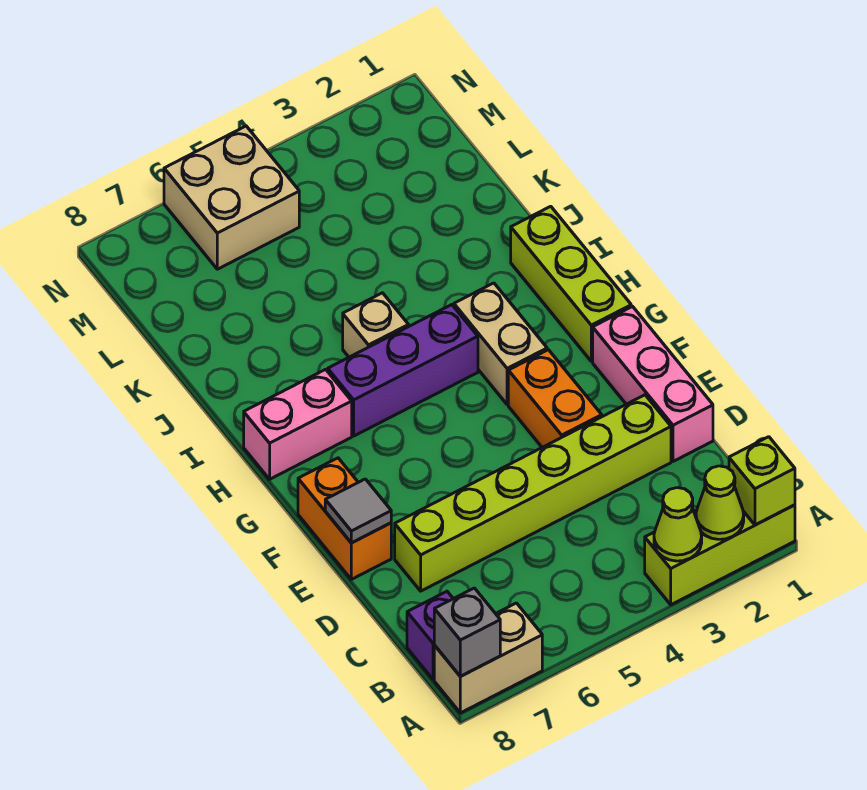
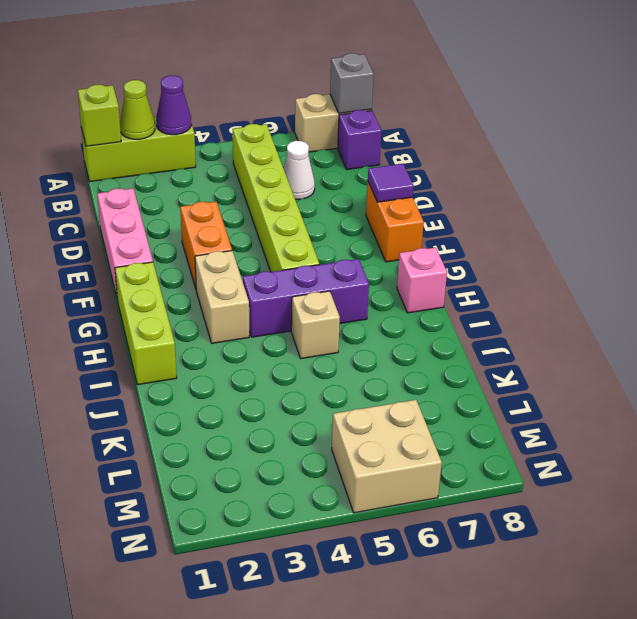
lime 1x1 cone [654,488,702,561] -> purple 1x1 cone [156,75,191,135]
none -> white 1x1 cone [284,141,315,199]
lime 1x6 brick [395,395,671,591] -> lime 1x6 brick turned to [233,124,319,272]
grey 1x1 tile [325,479,391,543] -> purple 1x1 tile [368,164,414,202]
pink 1x2 brick [244,369,352,479] -> pink 1x1 brick [397,248,447,313]

